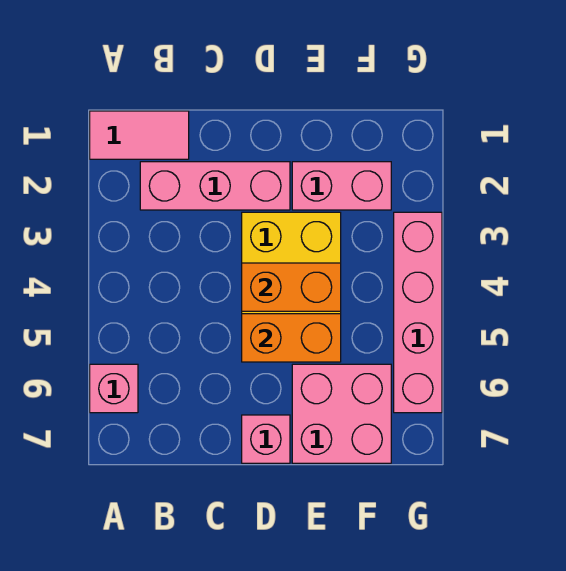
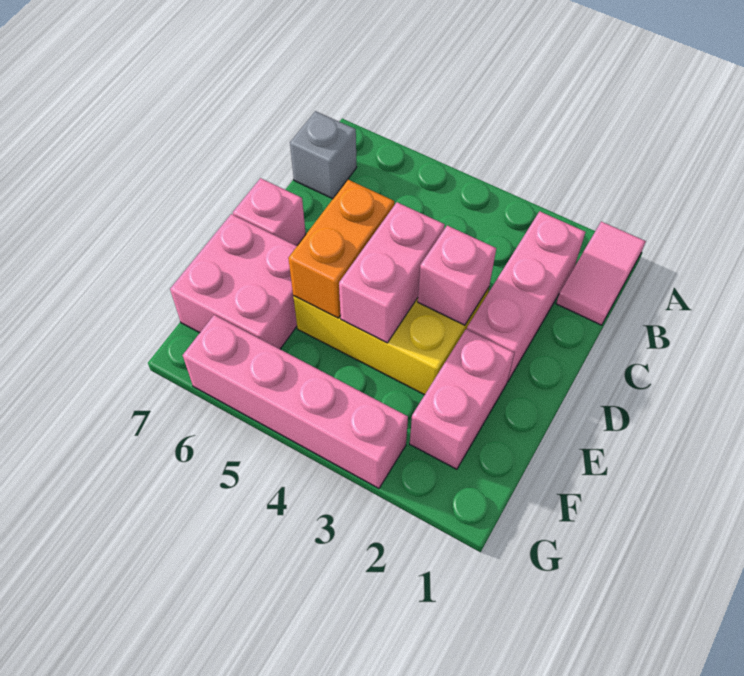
pink 1x1 brick [90,364,138,413] -> pink 1x1 brick moved to [418,226,496,325]
none -> grey 1x1 brick [290,111,357,199]
orange 1x2 brick [242,263,341,311] -> pink 1x2 brick [339,202,445,343]

